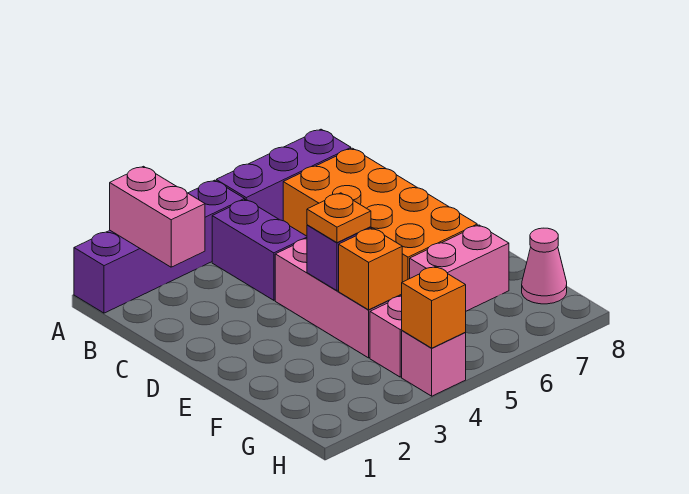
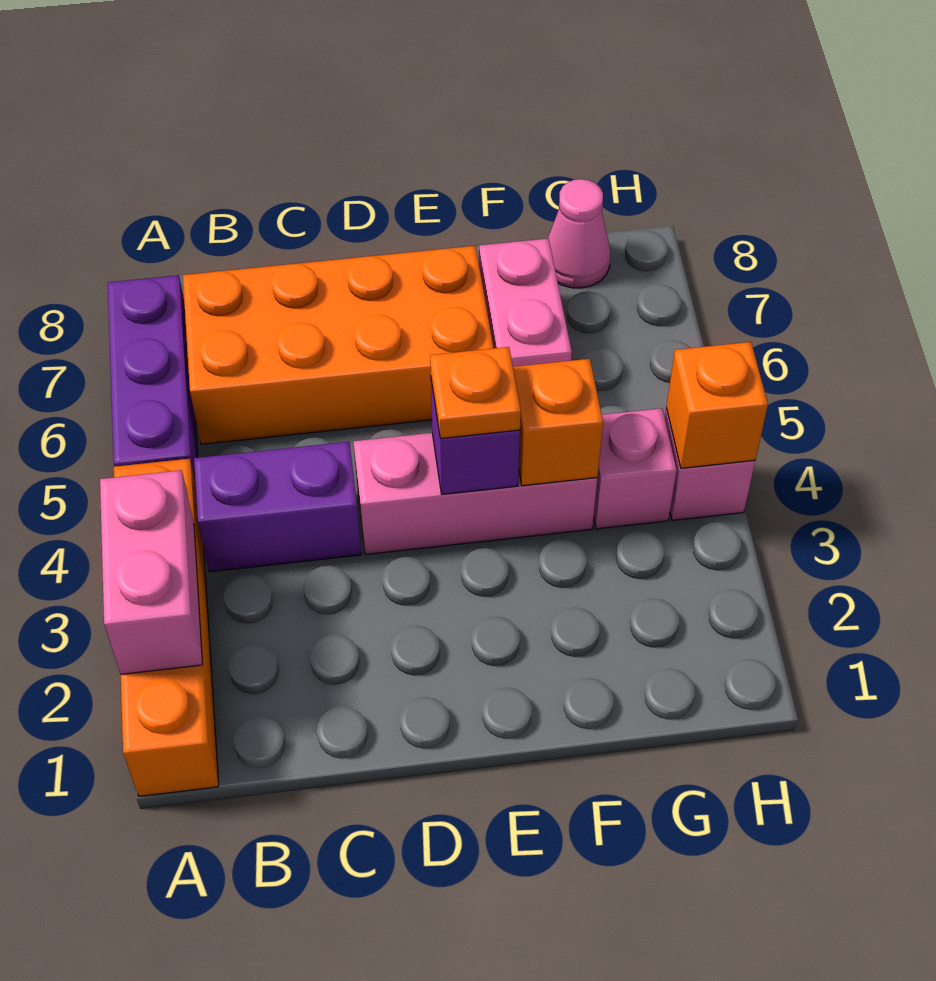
purple 1x4 brick [74,180,245,313] -> orange 1x4 brick [114,459,219,796]
pink 1x2 brick [110,166,205,267] -> pink 1x2 brick turned to [100,470,203,674]

